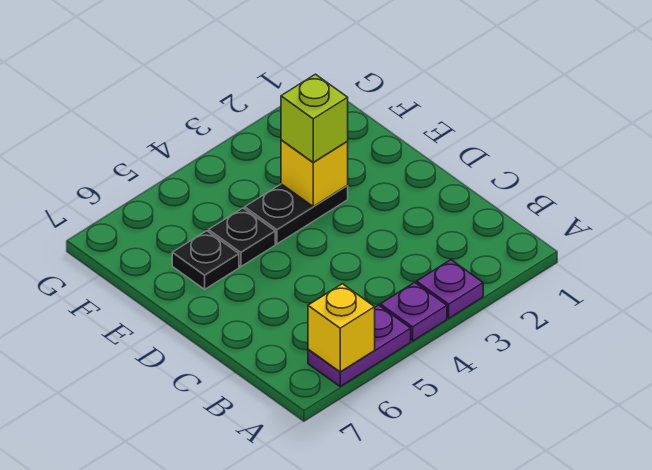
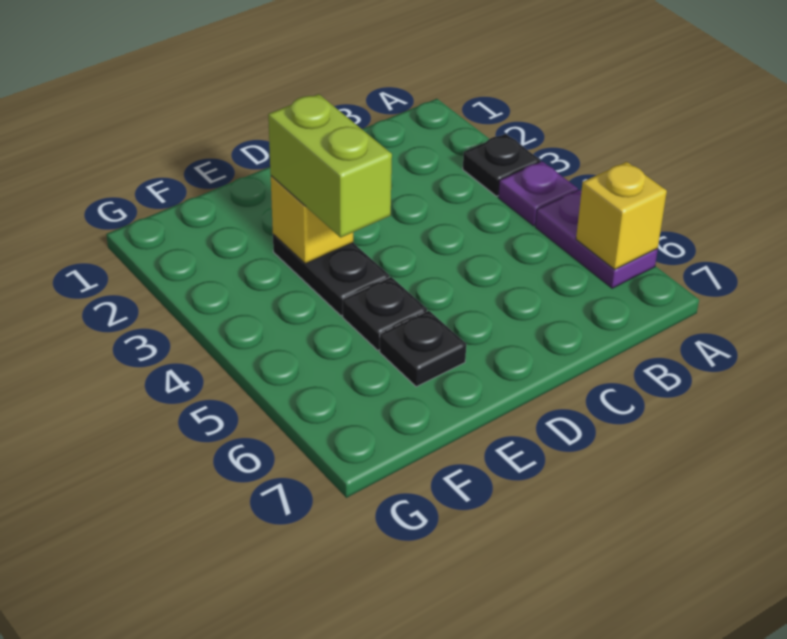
purple 1x1 plate [417,260,483,318] -> black 1x1 plate [463,134,540,196]
lime 1x1 brick [281,74,348,162] -> lime 1x2 brick [268,94,392,237]

